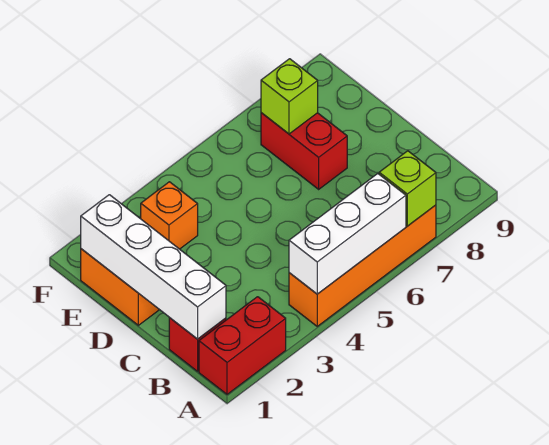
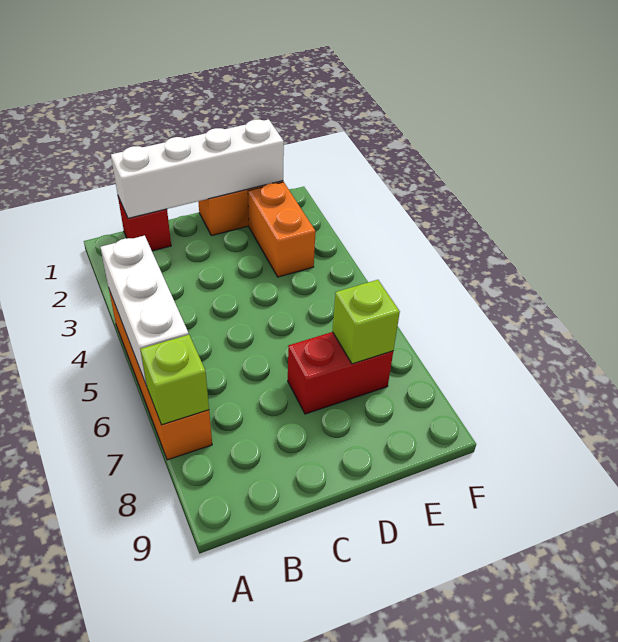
red 1x2 brick [199,297,286,394] -> none
orange 1x1 brick [141,182,198,249] -> orange 1x2 brick [248,182,315,277]

